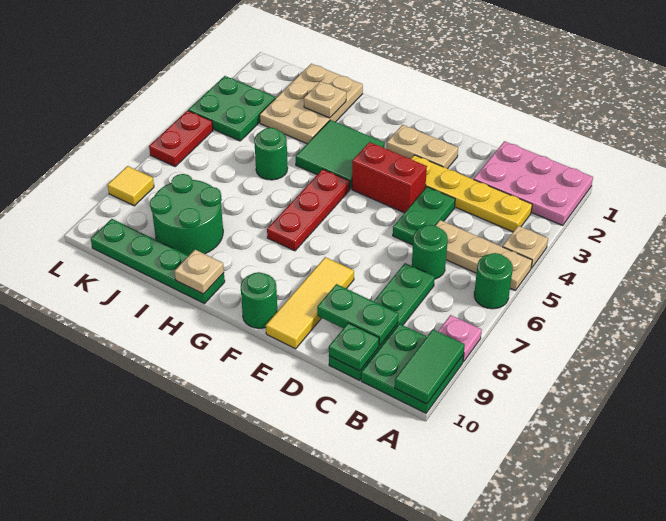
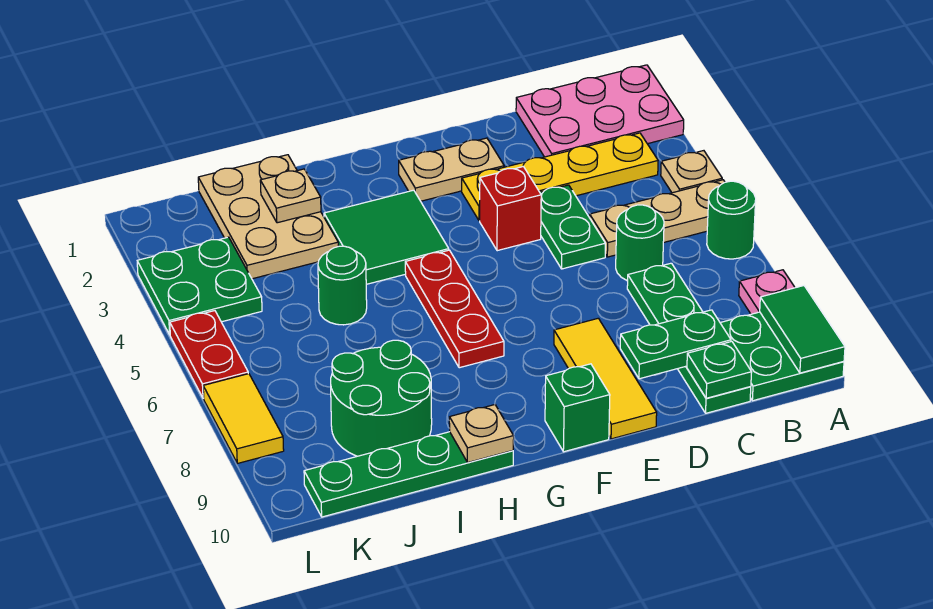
red 1x2 brick [352,142,427,213] -> red 1x1 brick [480,167,541,251]
green 1x1 round brick [241,272,277,328] -> green 1x1 brick [545,364,610,452]
yellow 1x1 tile [108,166,154,206] -> yellow 1x2 tile [203,374,284,463]

